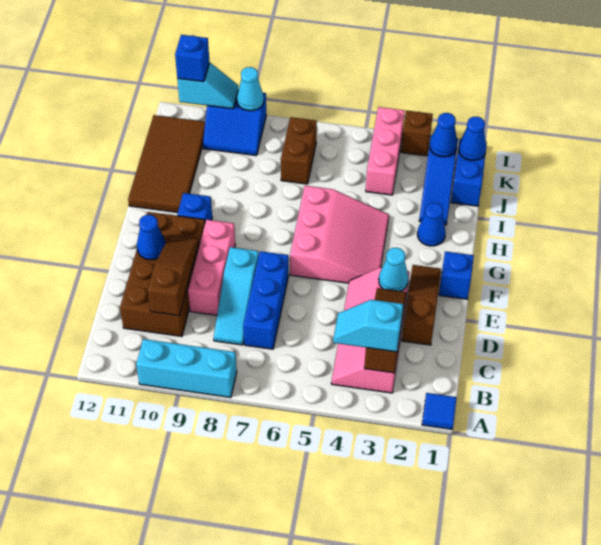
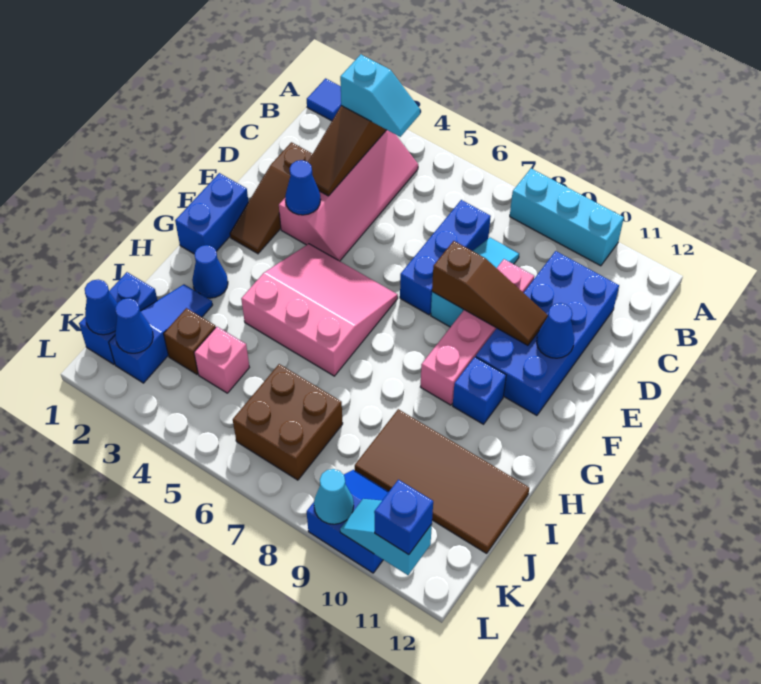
brown 2x4 brick [120,212,205,336] -> blue 2x4 brick [476,251,619,416]
brown 1x3 slope [148,235,199,316] -> brown 1x3 slope turned to [432,241,548,345]
pink 1x3 brick [188,220,235,315] -> pink 1x4 brick [421,259,534,405]
cyan 1x1 cone [379,248,408,291] -> blue 1x1 cone [285,160,321,215]
blue 1x1 brick [439,251,474,299] -> blue 1x2 brick [175,173,248,254]
pink 3x3 slope [290,186,389,283] -> pink 3x3 slope turned to [241,244,398,376]
brown 2x4 tile [128,115,205,213] -> brown 2x4 tile turned to [355,409,529,553]
pink 1x3 brick [366,107,405,195] -> pink 1x1 brick [194,327,249,393]
brown 1x2 brick [281,117,317,184] -> brown 2x2 brick [233,364,343,480]
brown 1x1 brick [401,110,433,156] -> brown 1x1 brick moved to [164,308,216,374]

